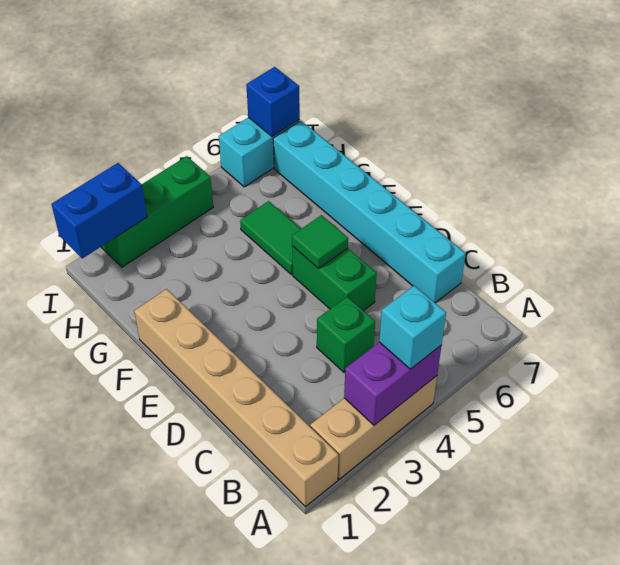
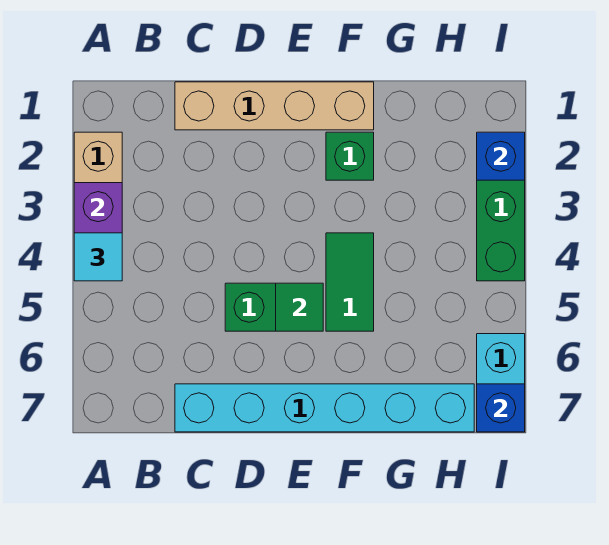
tan 1x6 brick [134,289,338,507] -> tan 1x4 brick [175,82,374,130]
cyan 1x1 brick [379,286,446,369] -> cyan 1x1 tile [74,233,122,281]
green 1x1 brick [317,297,375,372] -> green 1x1 brick moved to [326,132,374,180]
green 1x2 tile [240,201,301,274] -> green 1x2 tile turned to [326,233,374,331]
blue 1x2 brick [51,163,147,259] -> blue 1x1 brick [477,132,525,180]

